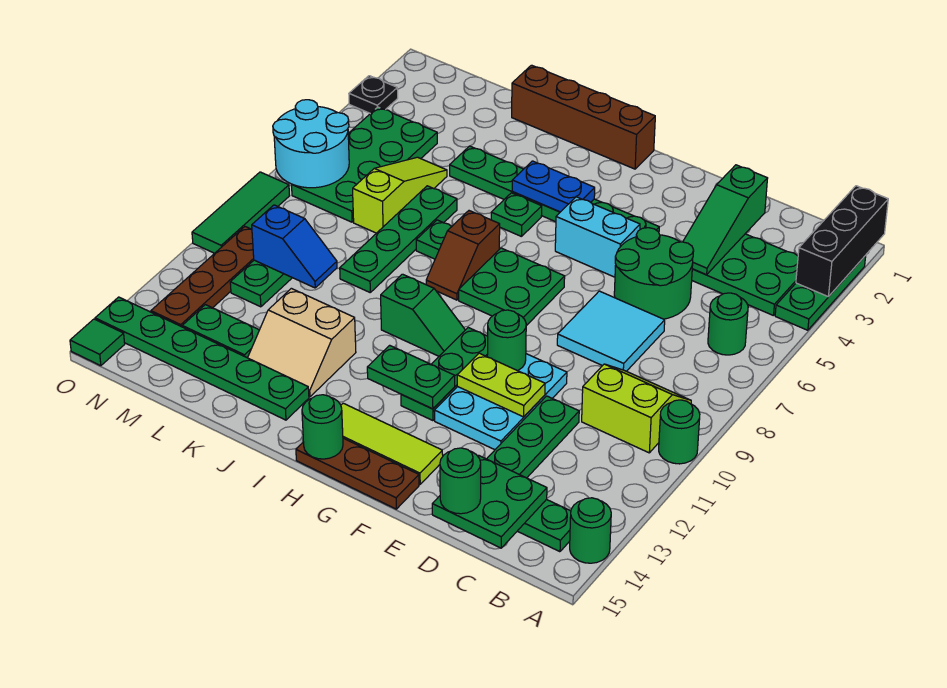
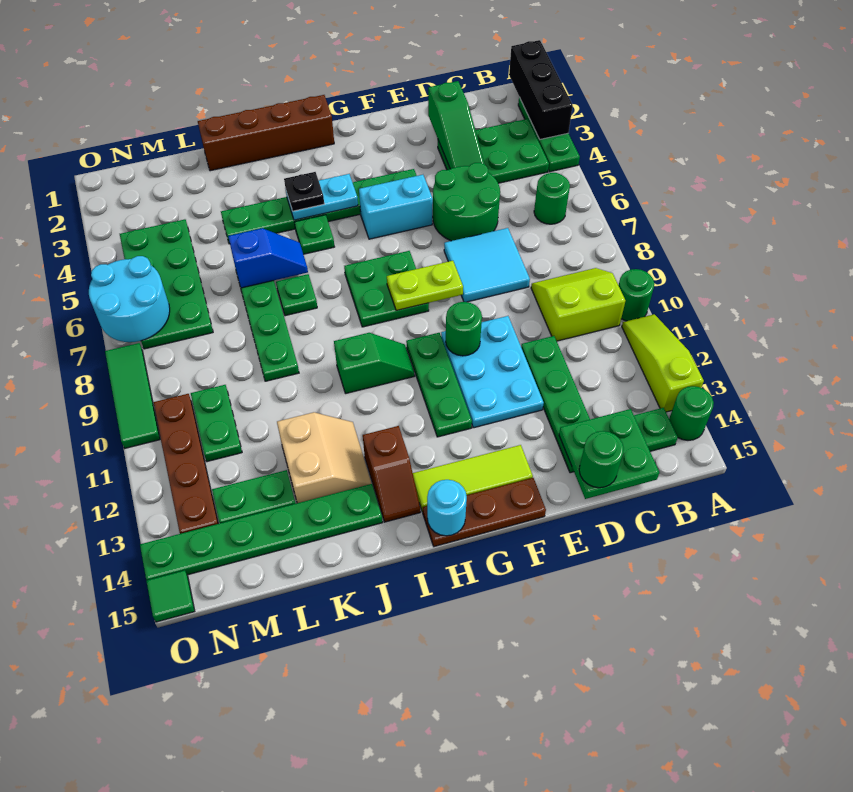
lime 1x2 plate [457,353,545,417] -> lime 1x2 plate moved to [387,261,463,311]
green 1x2 plate [367,345,455,409] -> none
blue 1x2 plate [512,161,595,212] -> cyan 1x2 plate [286,174,358,220]
green 1x1 round brick [302,395,343,459] -> cyan 1x1 round brick [427,480,467,536]
brown 1x2 slope [426,211,500,300] -> brown 1x2 slope moved to [363,426,420,522]
tan 2x2 slope [248,288,356,397] -> tan 2x2 slope turned to [277,412,372,503]
lime 1x3 slope [353,157,447,233] -> lime 1x3 slope moved to [622,314,704,412]
blue 1x2 slope [252,205,337,288] -> blue 1x2 slope moved to [228,228,308,288]
black 1x1 plate [349,76,398,114] -> black 1x1 plate moved to [284,172,324,211]

